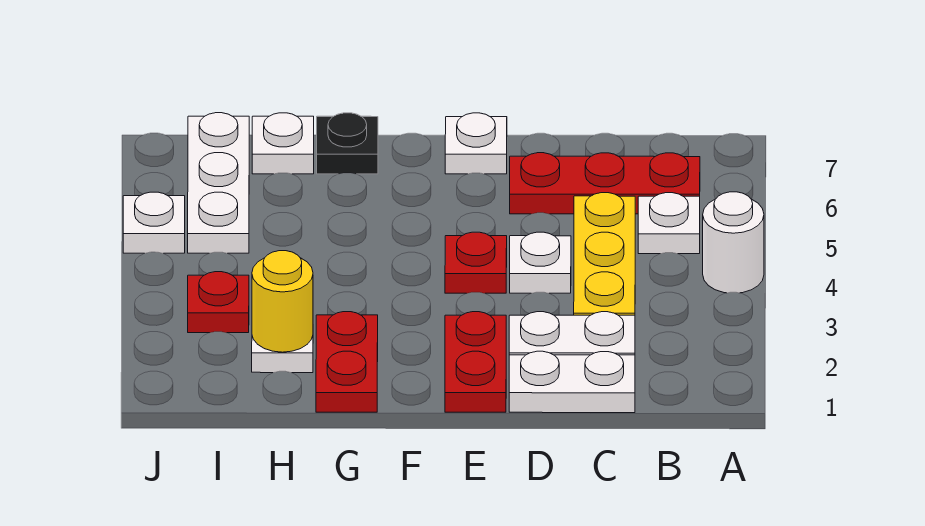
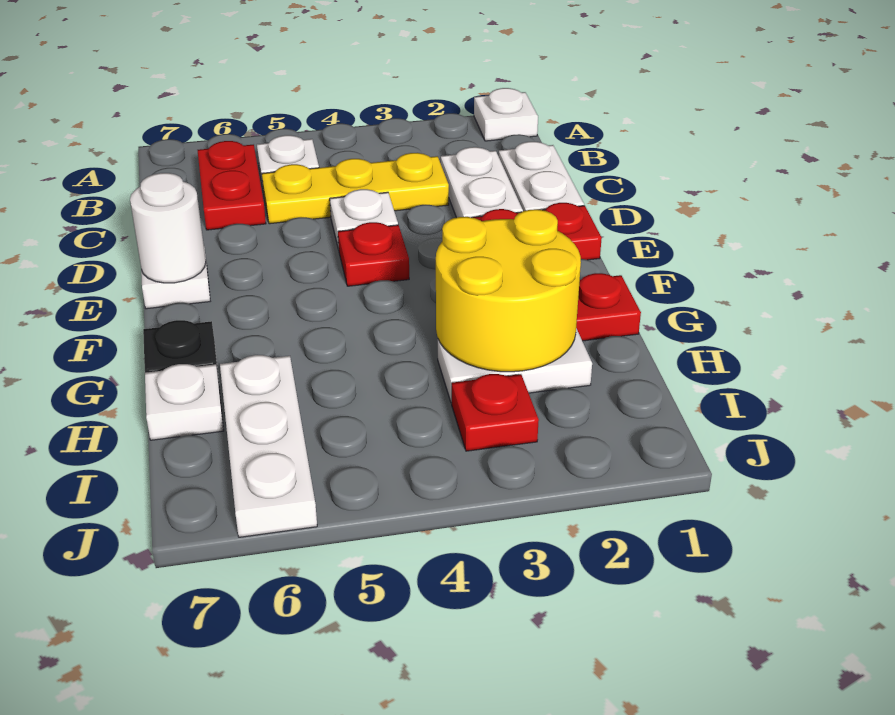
white 1x1 round brick [703,192,764,293] -> white 1x1 round brick moved to [130,173,206,283]
red 1x3 plate [510,153,700,214] -> red 1x2 plate [198,141,266,230]
yellow 1x1 round brick [252,251,313,352] -> yellow 2x2 round brick [436,209,581,372]
white 1x3 plate [188,113,249,253] -> white 1x3 plate turned to [220,355,317,537]
white 1x1 plate [123,192,185,253] -> white 1x1 plate moved to [474,88,538,141]

